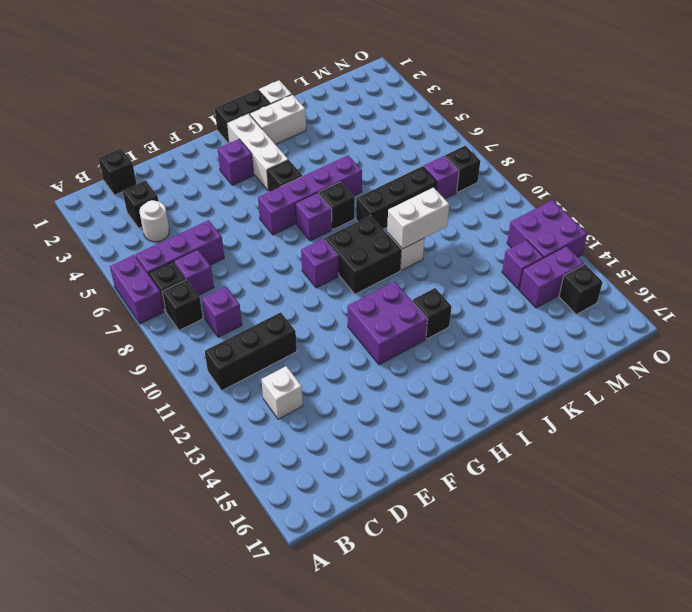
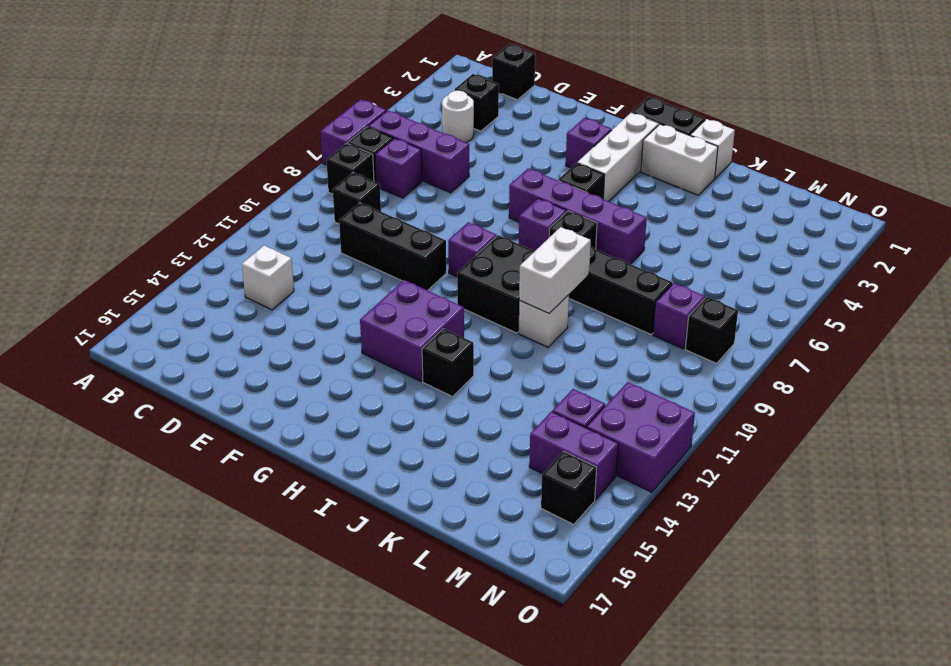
black 1x3 brick [205,312,297,391] -> black 1x3 brick moved to [339,203,446,290]
purple 1x1 brick [202,286,242,337] -> black 1x1 brick [333,172,381,224]
white 1x2 brick [387,188,449,249] -> white 1x2 brick turned to [519,227,591,313]

